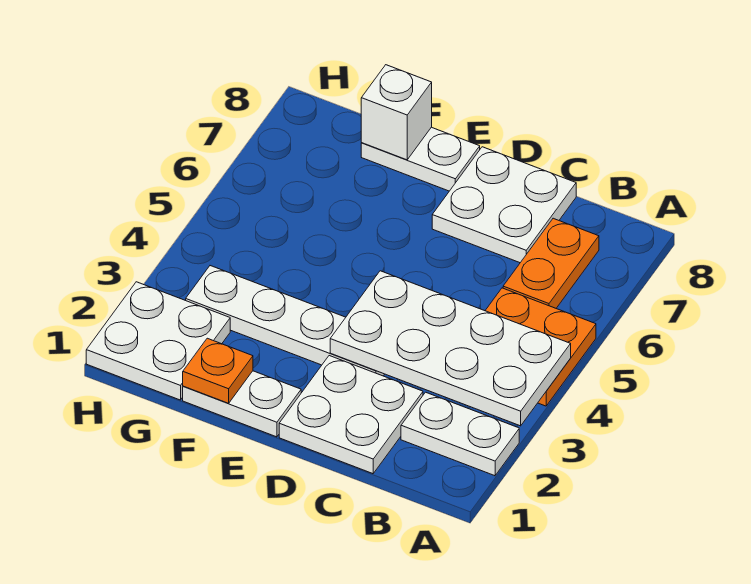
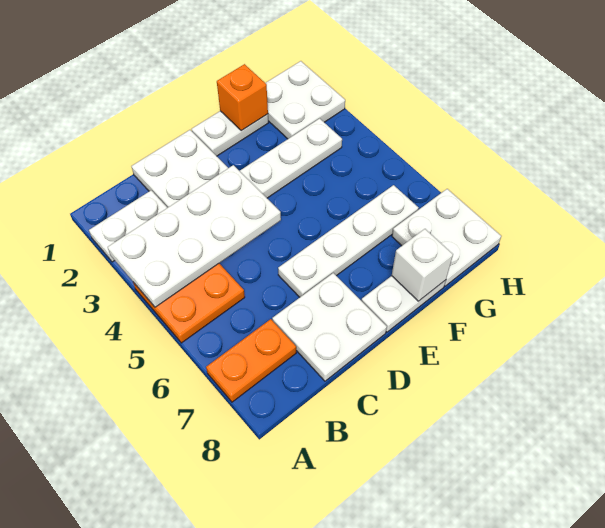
orange 1x2 plate [503,218,599,308] -> orange 1x2 plate turned to [206,319,296,402]
none -> white 1x4 plate [278,185,419,297]
orange 1x1 plate [183,338,253,403] -> orange 1x1 brick [217,64,268,131]
none -> white 2x2 plate [392,189,501,286]

